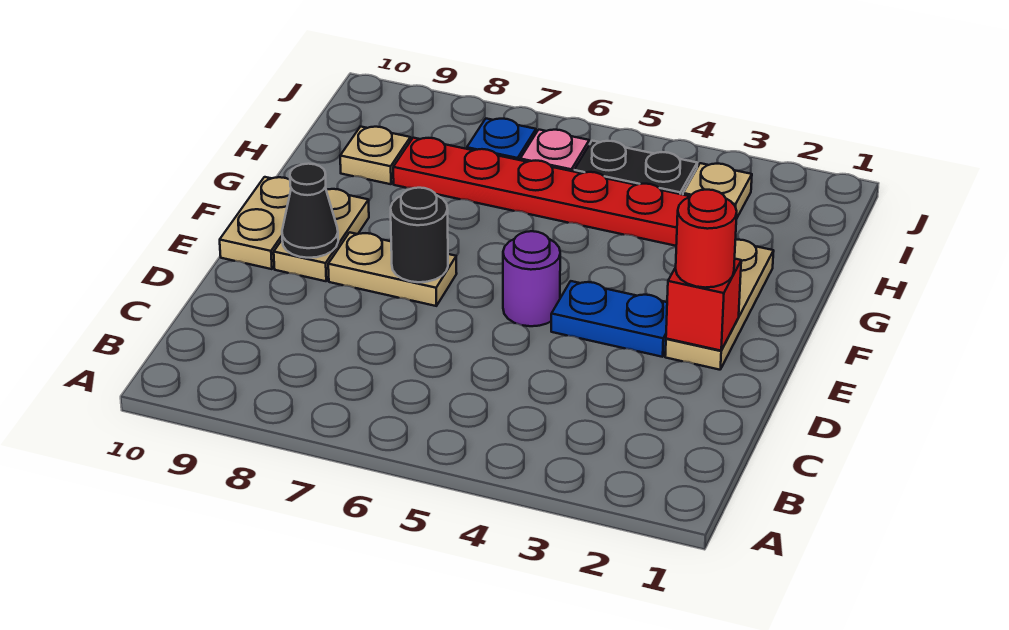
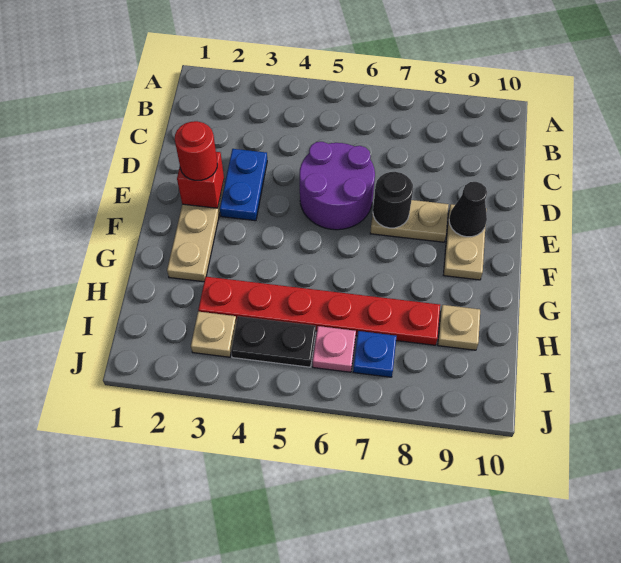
blue 1x2 plate [551,281,667,357] -> blue 1x2 plate turned to [220,149,267,221]
purple 1x1 round brick [503,231,560,326] -> purple 2x2 round brick [300,142,375,230]
tan 1x2 plate [220,177,291,269] -> none

